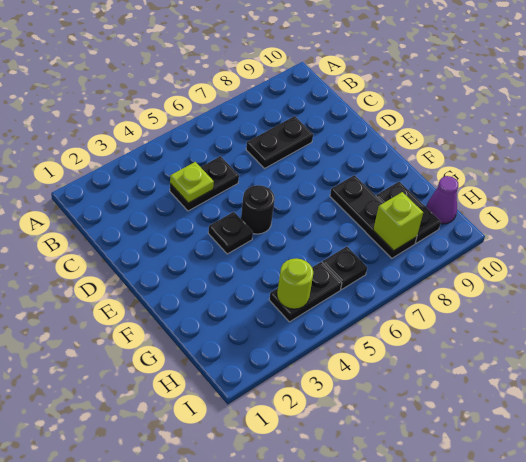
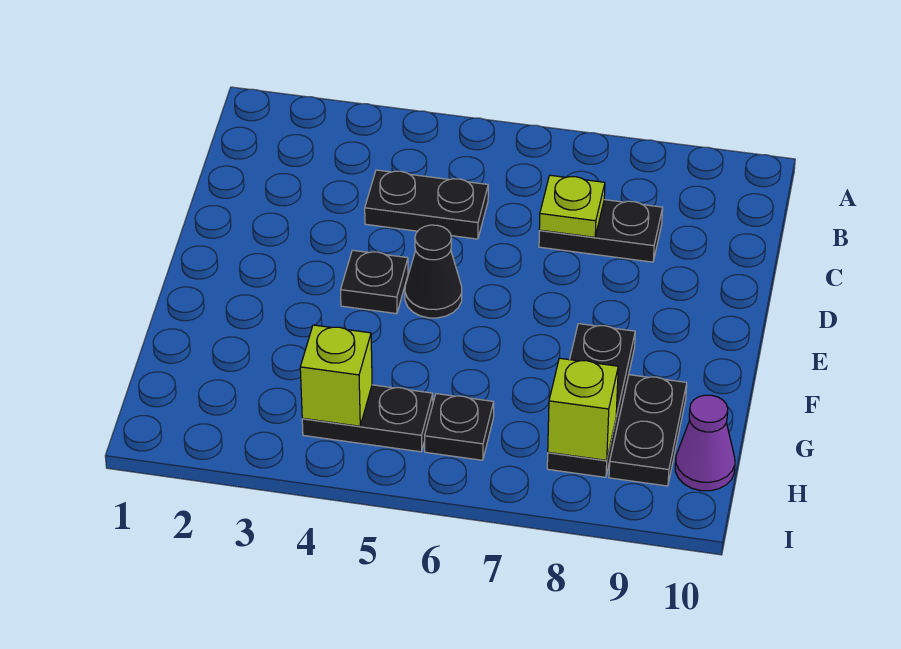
lime 1x1 plate [170,162,214,203] -> lime 1x1 plate moved to [539,175,605,237]
black 1x1 round brick [241,185,275,234] -> black 1x1 cone [405,225,462,318]
lime 1x1 round brick [277,258,313,309] -> lime 1x1 brick [300,325,372,426]

